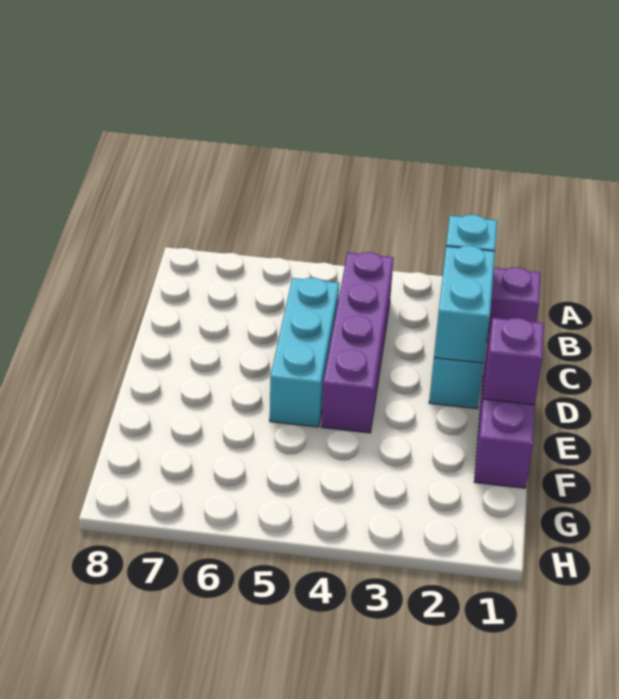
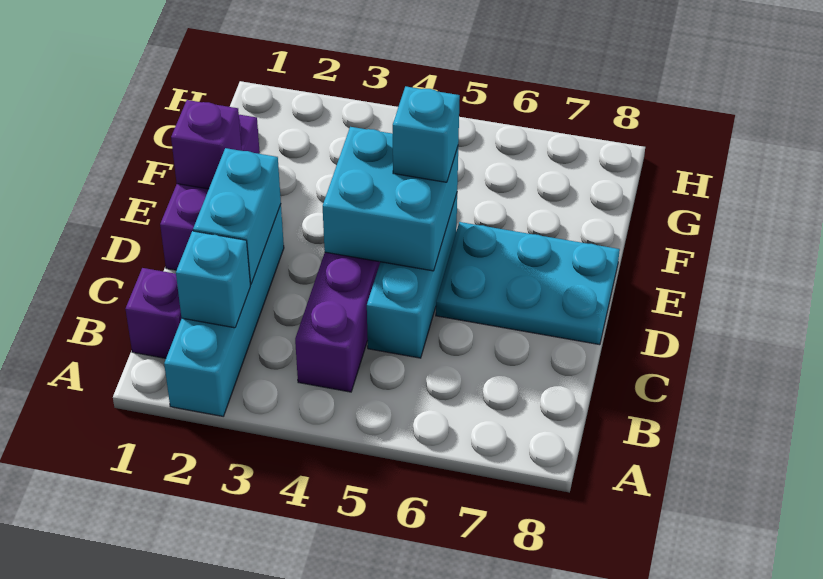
none -> cyan 2x2 brick [323,127,458,271]
none -> cyan 2x3 plate [436,222,620,345]
none -> cyan 1x1 brick [393,86,460,182]

